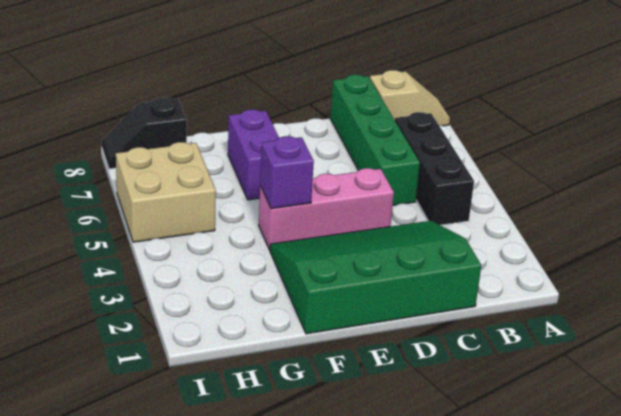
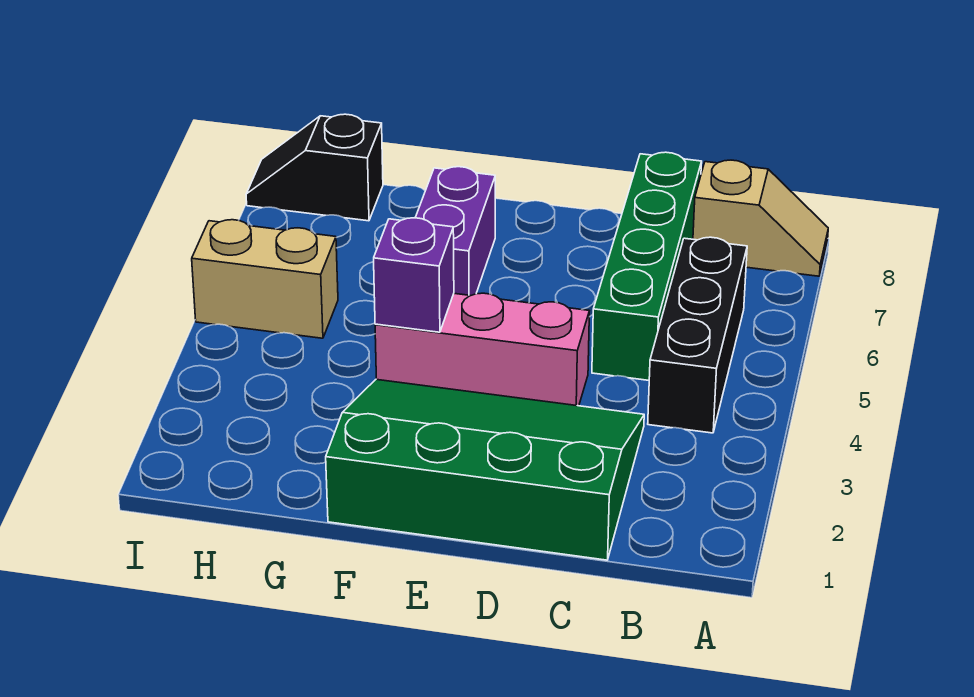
tan 2x2 brick [116,142,216,242] -> tan 1x2 brick [192,220,338,338]

